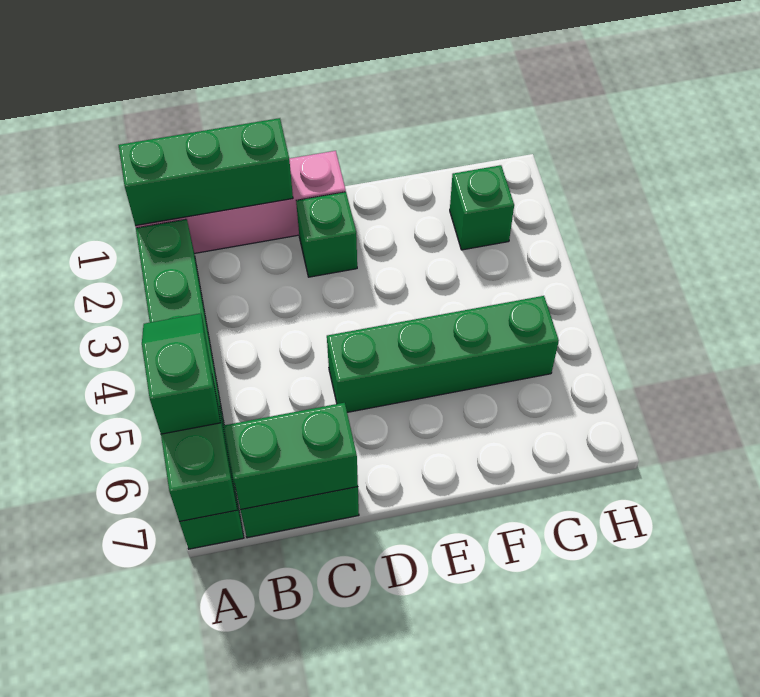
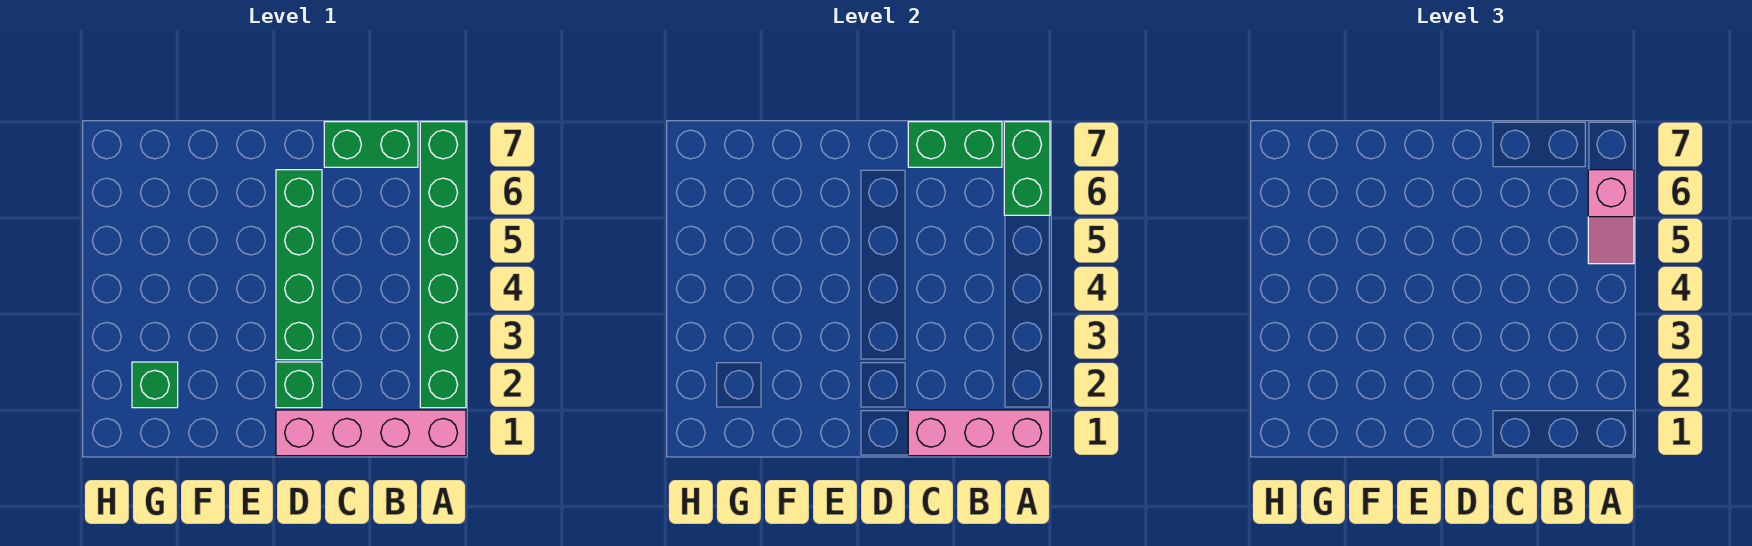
green 1x3 brick [119,118,293,226] -> pink 1x3 brick [908,410,1050,456]
green 1x2 slope [142,313,220,434] -> pink 1x2 slope [1588,170,1634,264]
green 1x4 brick [327,296,559,412] -> green 1x4 brick turned to [276,170,322,360]

